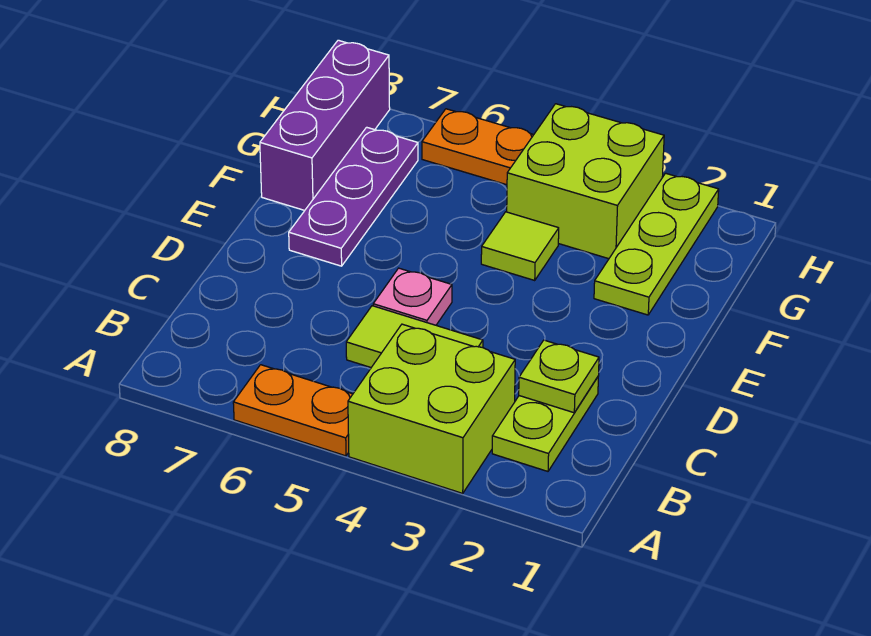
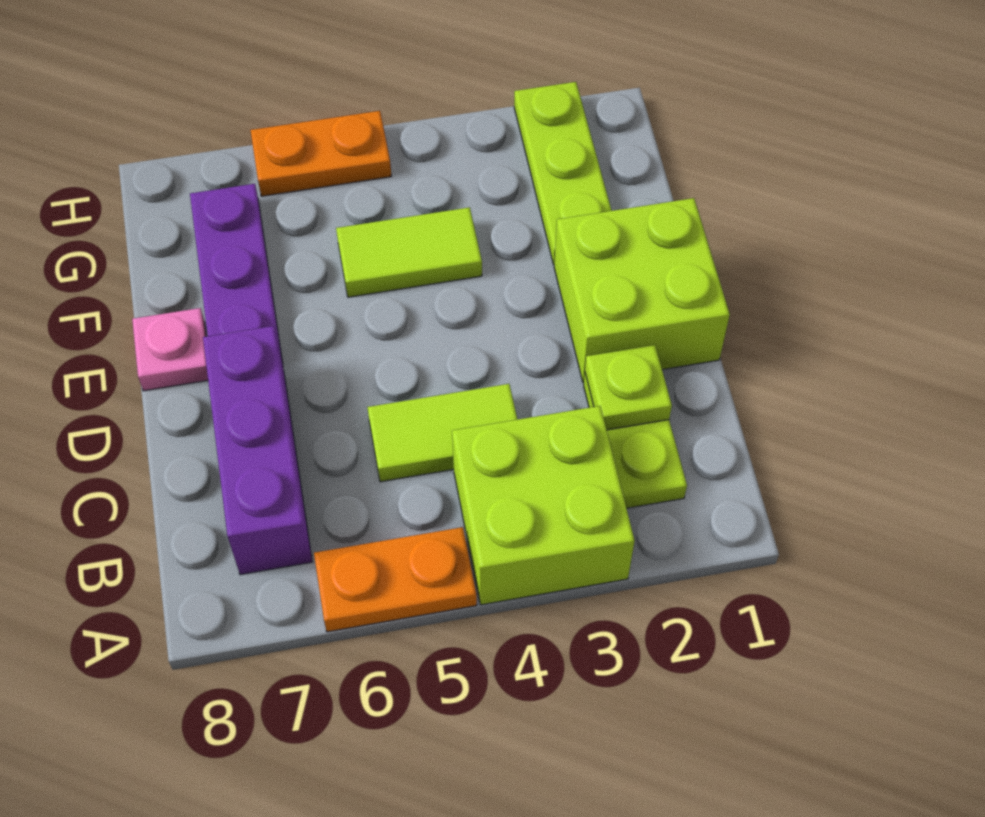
pink 1x1 plate [373,268,452,325] -> pink 1x1 plate moved to [132,308,208,391]
lime 1x1 tile [481,212,559,280] -> lime 1x2 tile [336,207,482,297]
purple 1x3 brick [260,40,390,210] -> purple 1x3 brick moved to [203,326,312,575]
lime 2x2 brick [507,104,664,259] -> lime 2x2 brick moved to [554,198,730,383]

